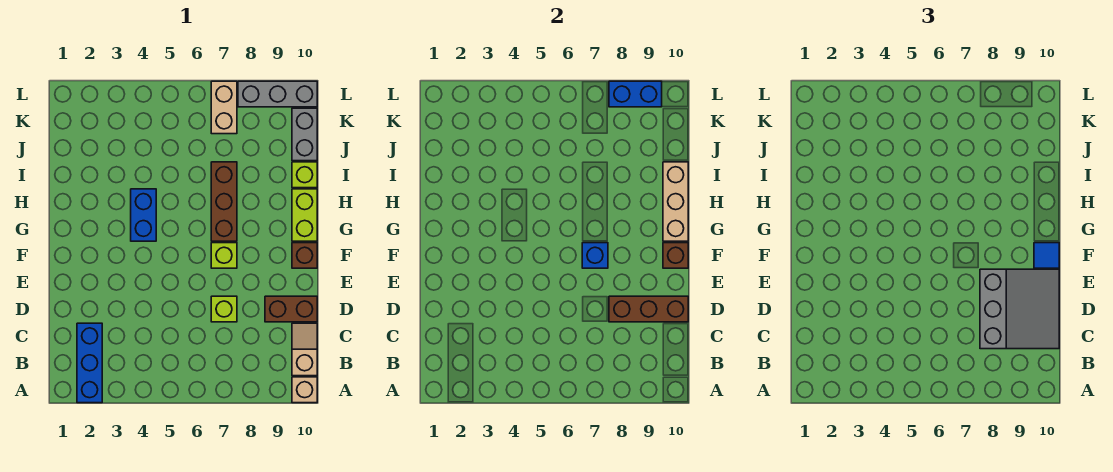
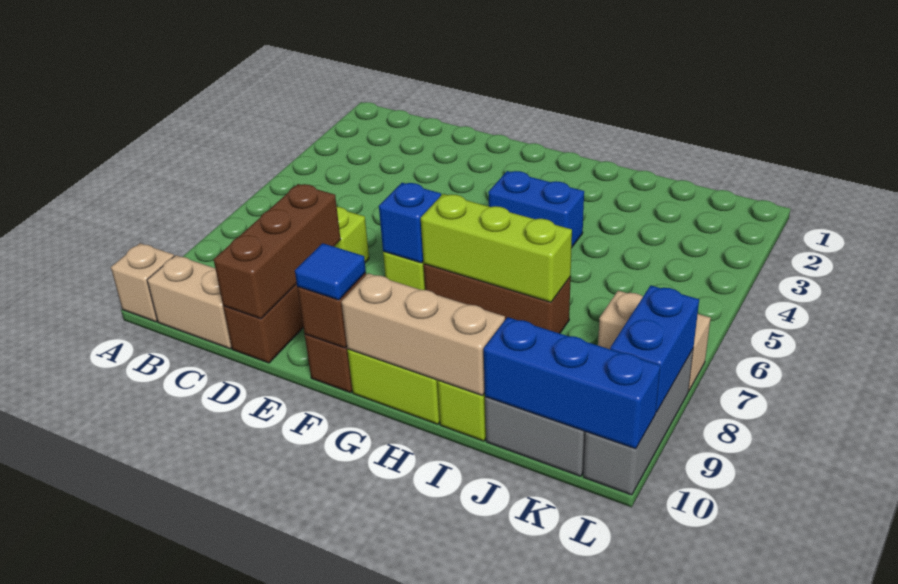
blue 1x3 brick [77,323,102,403] -> blue 1x3 brick moved to [484,317,660,449]
tan 1x2 slope [292,323,317,376] -> tan 1x2 brick [147,255,232,349]
grey 3x3 slope [980,269,1059,349] -> none
none -> lime 1x3 brick [421,194,572,302]

